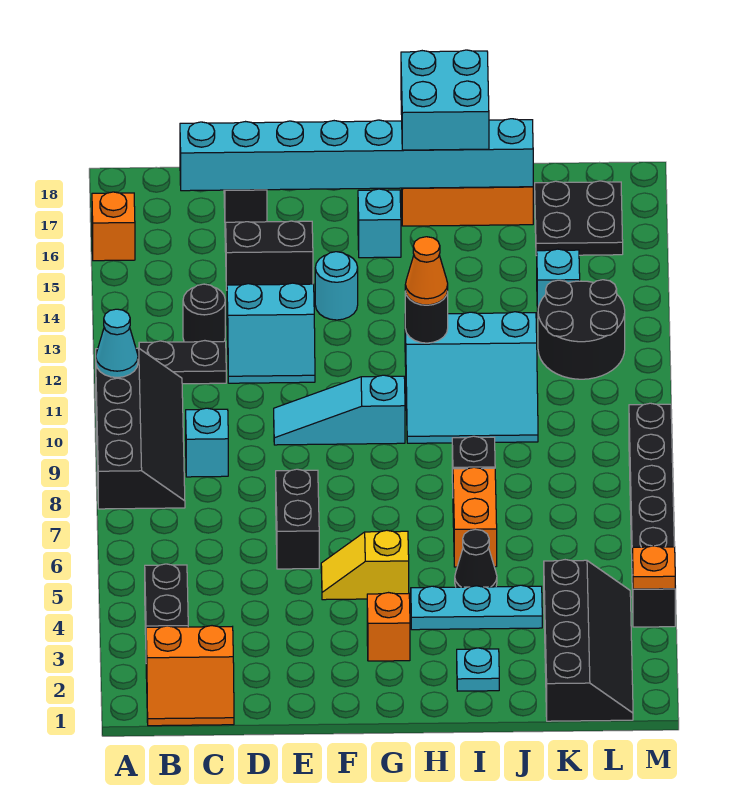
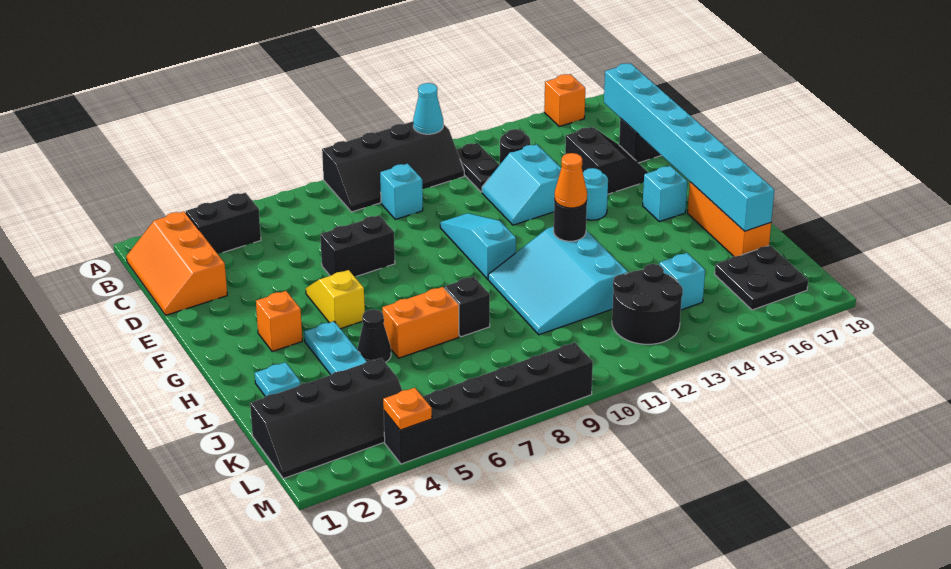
orange 2x2 slope [146,626,234,726] -> orange 2x3 slope [126,211,227,315]
cyan 2x2 brick [401,50,489,150] -> none

